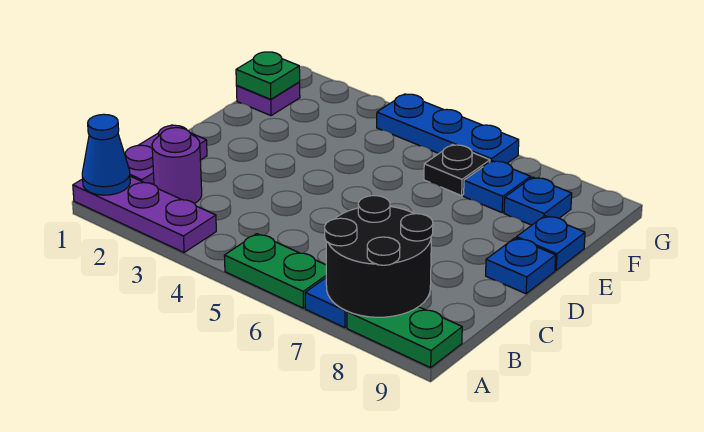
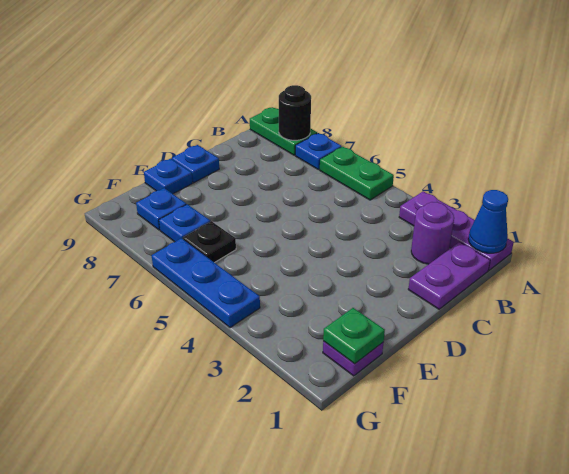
black 2x2 round brick [325,196,433,317] -> black 1x1 round brick [279,85,311,140]

